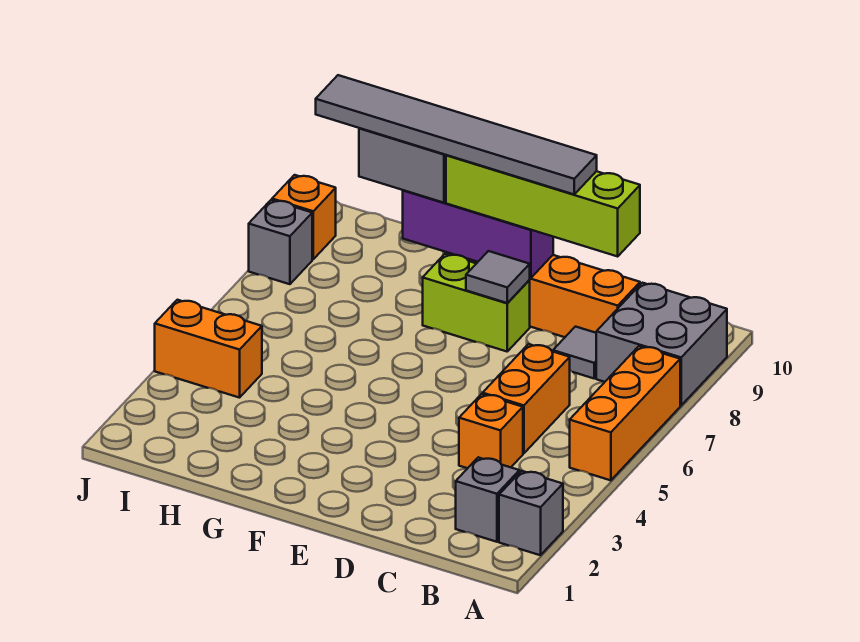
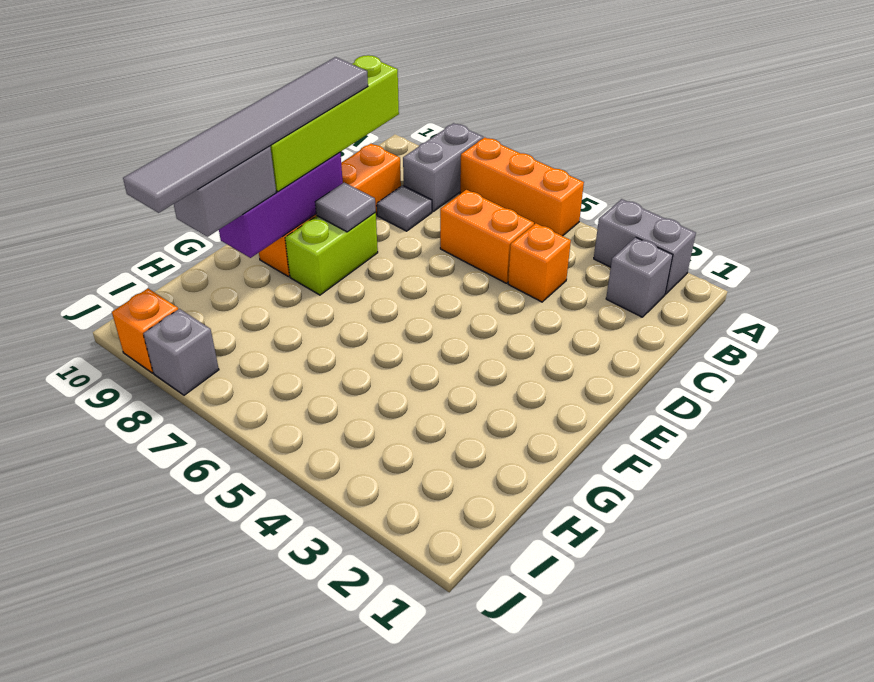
grey 1x1 brick [499,471,563,555] -> grey 1x2 brick [594,199,696,294]
grey 2x2 brick [596,283,727,405] -> grey 1x2 brick [403,123,483,211]
orange 1x2 brick [155,300,262,398] -> none

